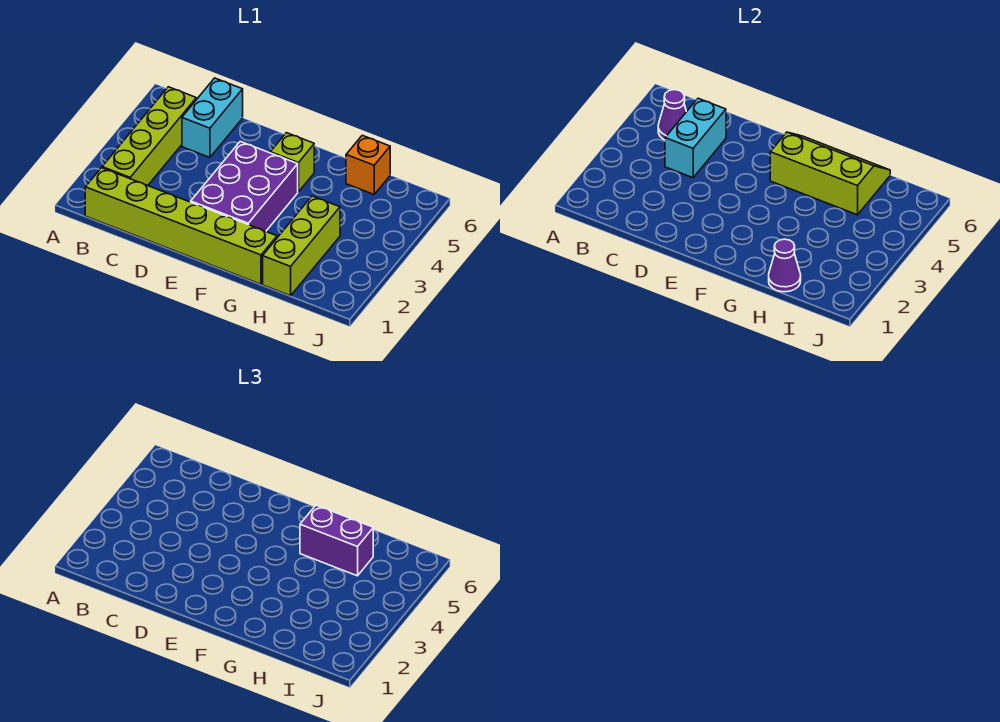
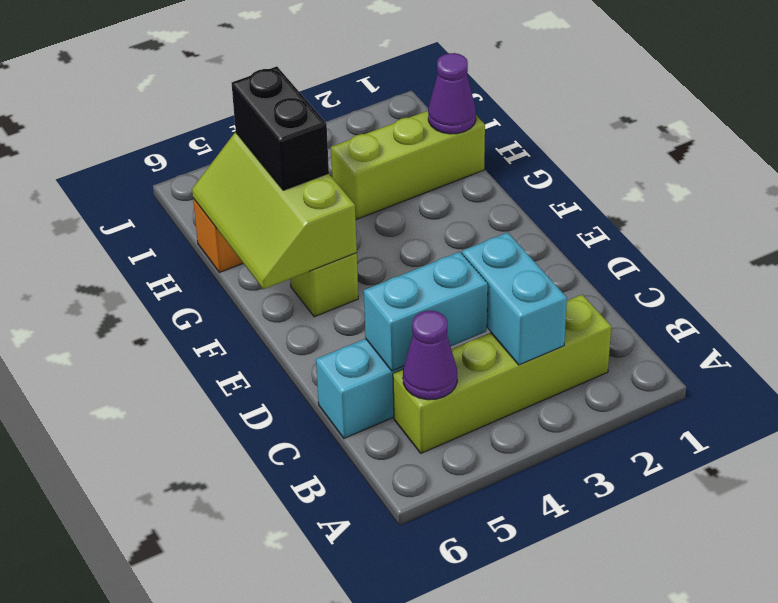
lime 1x6 brick [85,168,277,284] -> none
none -> cyan 1x2 brick [462,232,567,365]
purple 2x3 brick [191,141,298,231] -> none
purple 1x2 brick [300,505,373,576] -> black 1x2 brick [232,66,329,190]

